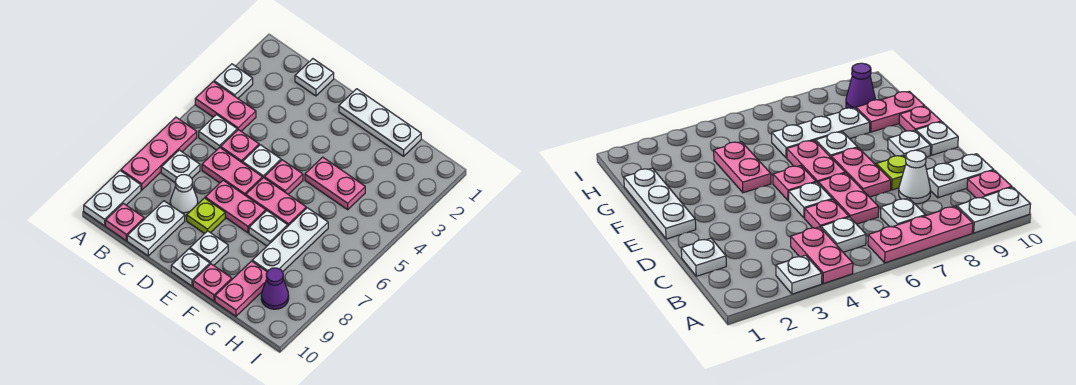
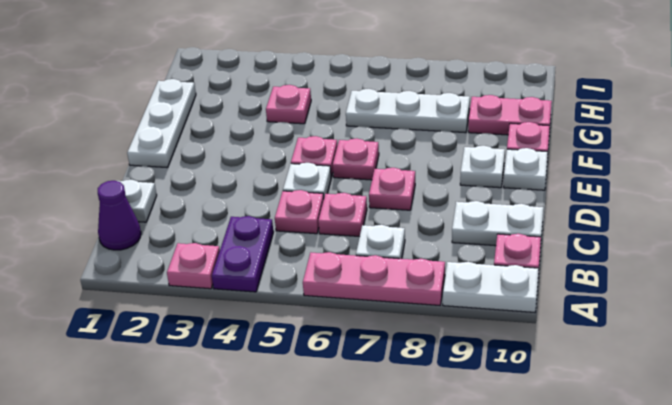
white 1x1 plate [214,64,253,98] -> pink 1x1 plate [167,243,220,289]
pink 1x2 plate [195,82,256,131] -> purple 1x2 plate [212,216,273,292]
white 1x1 plate [199,115,237,150] -> none
pink 1x2 plate [202,147,262,196] -> pink 1x1 plate [318,193,367,237]
white 1x1 cone [170,175,198,216] -> none
pink 1x2 plate [205,180,266,233] -> pink 1x1 plate [369,168,415,210]
lime 1x1 plate [187,198,225,234] -> none
pink 1x2 plate [246,177,306,226] -> pink 1x1 plate [333,139,379,180]
pink 1x2 plate [305,157,365,210] -> pink 1x1 plate [266,85,311,124]
white 1x1 plate [249,211,288,246] -> none
purple 1x1 cone [261,268,289,309] -> purple 1x1 cone moved to [98,181,141,250]

